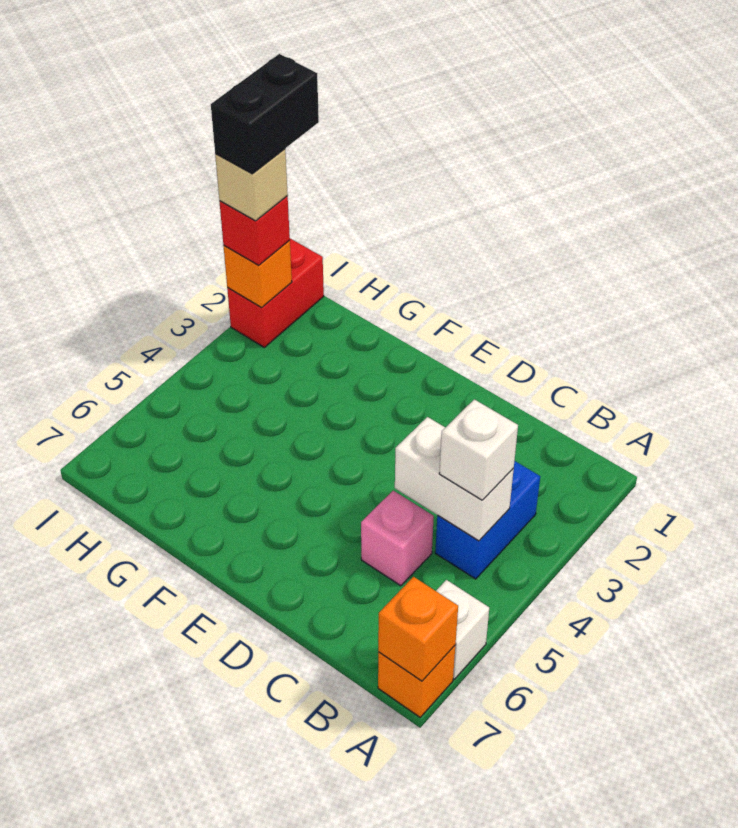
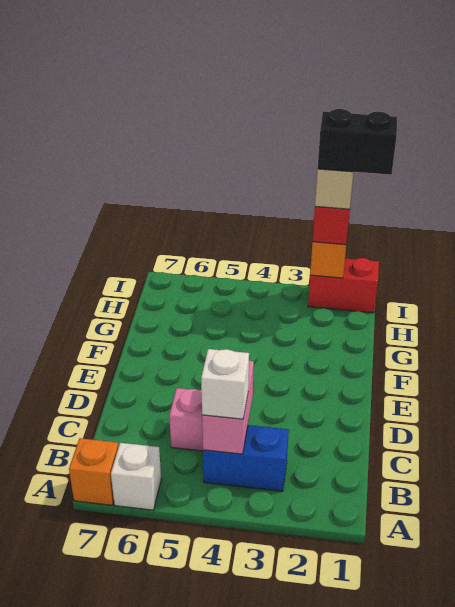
orange 1x1 brick [378,577,458,681] -> none
white 1x2 brick [395,417,514,541] -> pink 1x2 brick [202,361,254,454]

